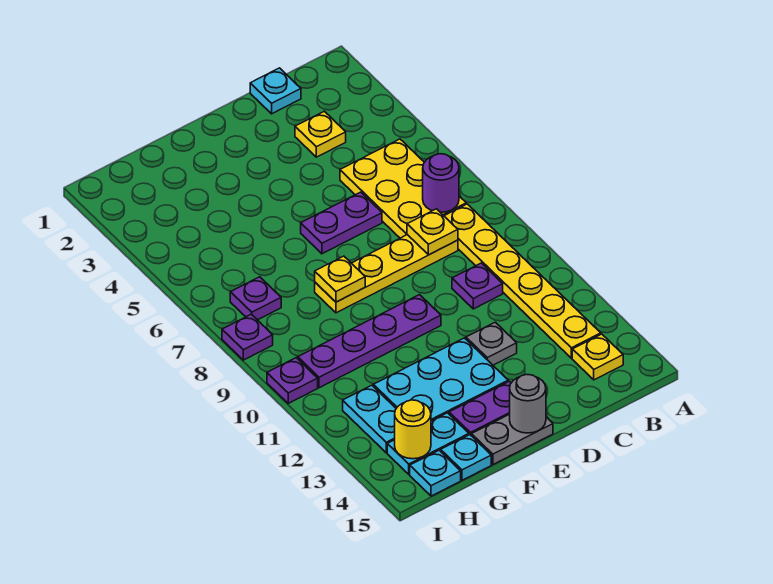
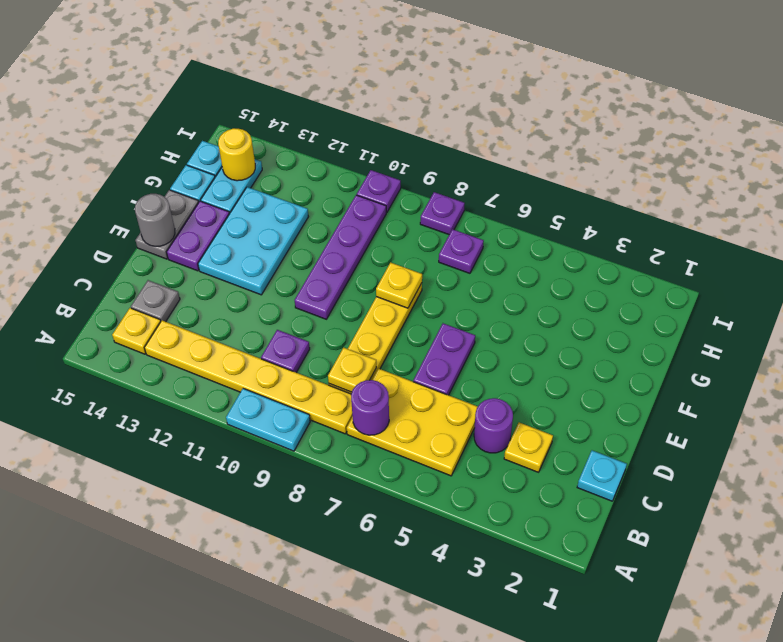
none -> purple 1x1 round brick [474,398,513,453]
grey 1x1 plate [466,322,517,365] -> grey 1x1 plate moved to [131,280,180,322]
cyan 1x2 plate [343,385,396,453] -> cyan 1x2 plate moved to [226,389,310,451]

